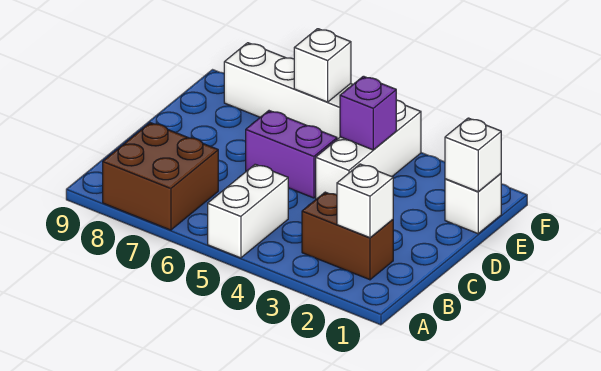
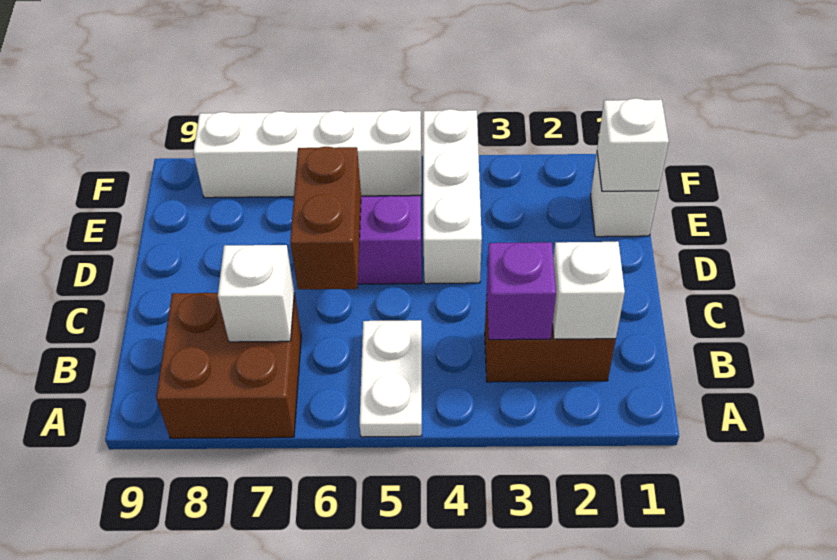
white 1x2 brick [208,164,288,258] -> white 1x2 plate [360,320,422,437]
none -> brown 1x2 brick [290,147,361,289]
purple 1x1 brick [340,76,396,150] -> purple 1x1 brick moved to [487,242,556,340]
white 1x1 brick [294,29,351,102] -> white 1x1 brick moved to [218,245,294,342]

